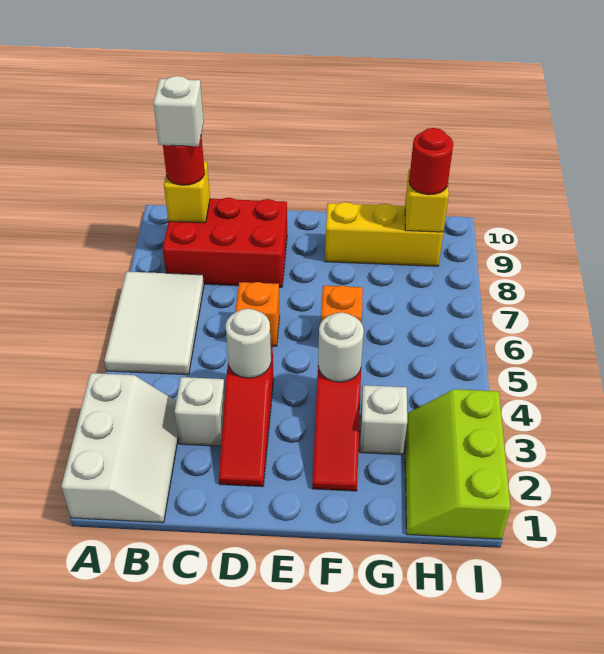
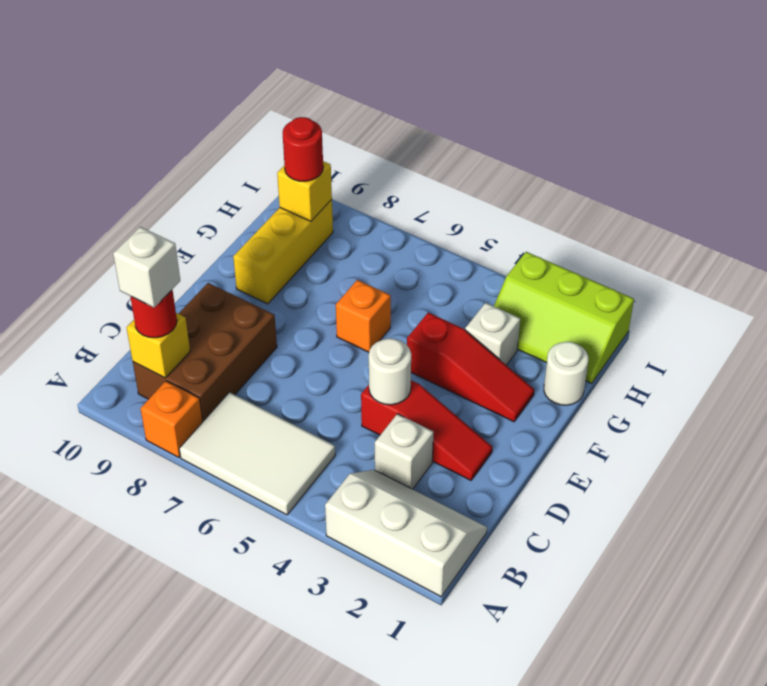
red 2x3 brick [163,198,287,287] -> brown 2x3 brick [133,283,277,421]
orange 1x1 brick [235,282,280,346] -> orange 1x1 brick moved to [140,381,203,457]
white 1x1 round brick [318,312,364,382] -> white 1x1 round brick moved to [544,342,588,405]

